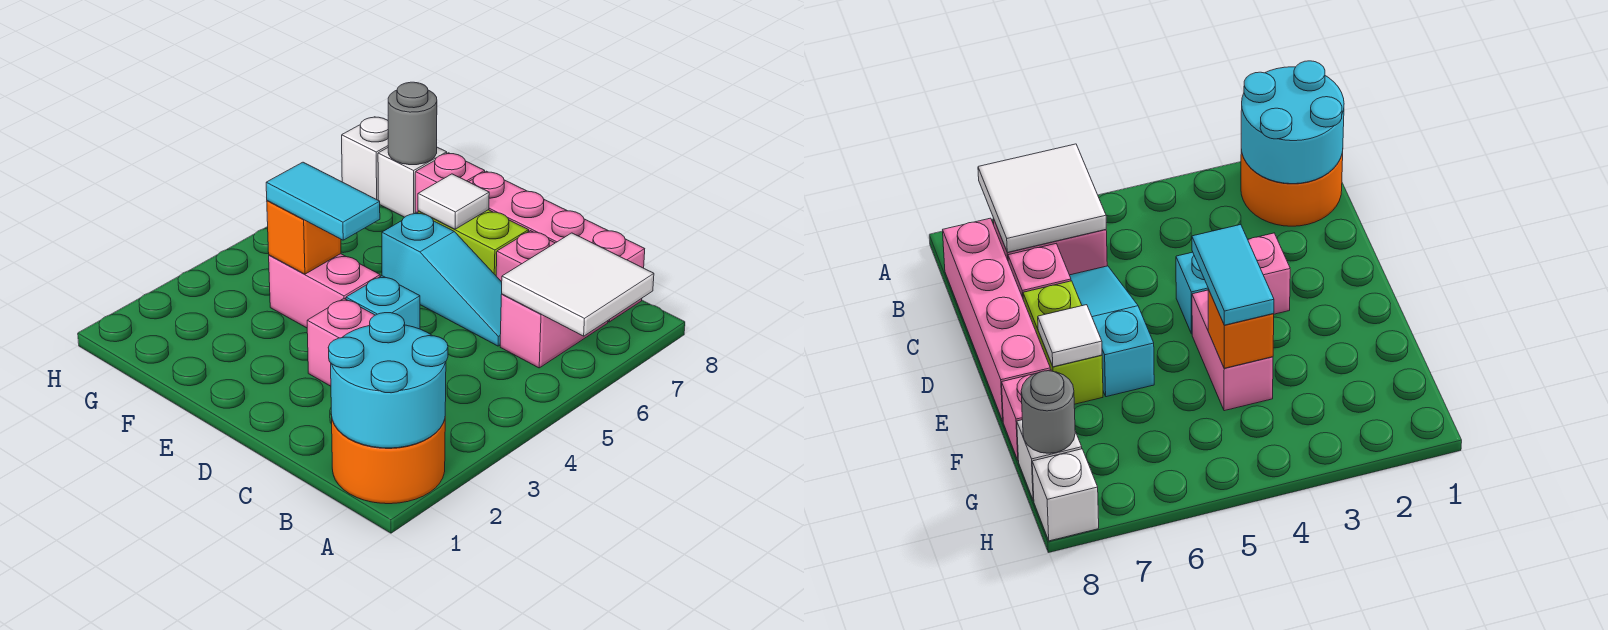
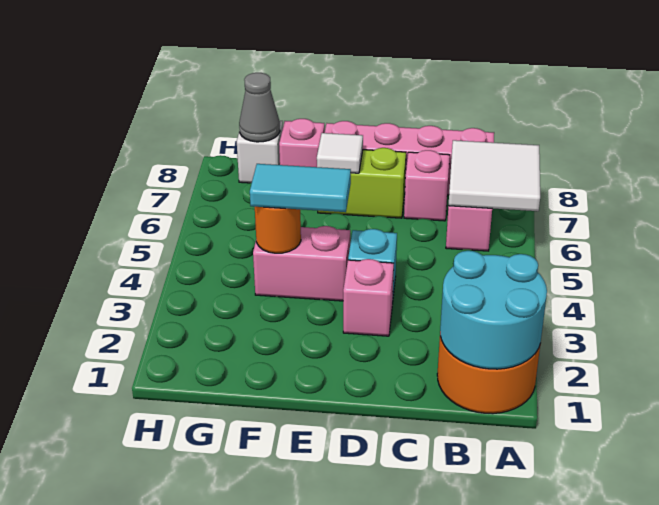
cyan 1x3 slope [382,212,502,346] -> none
orange 1x1 brick [267,201,341,274] -> orange 1x1 round brick [255,207,301,253]
grey 1x1 round brick [388,82,437,165] -> grey 1x1 cone [239,73,280,142]
white 1x1 brick [342,117,388,200] -> none

